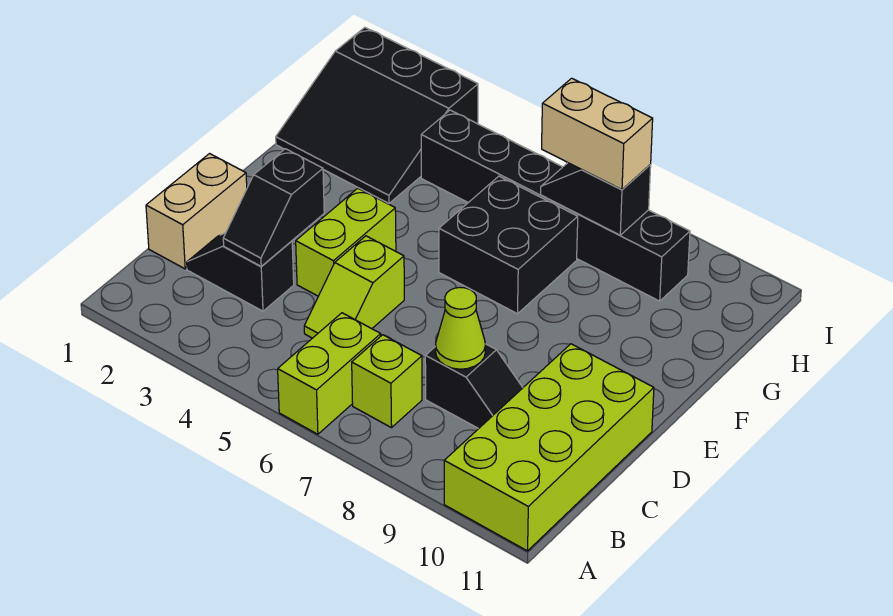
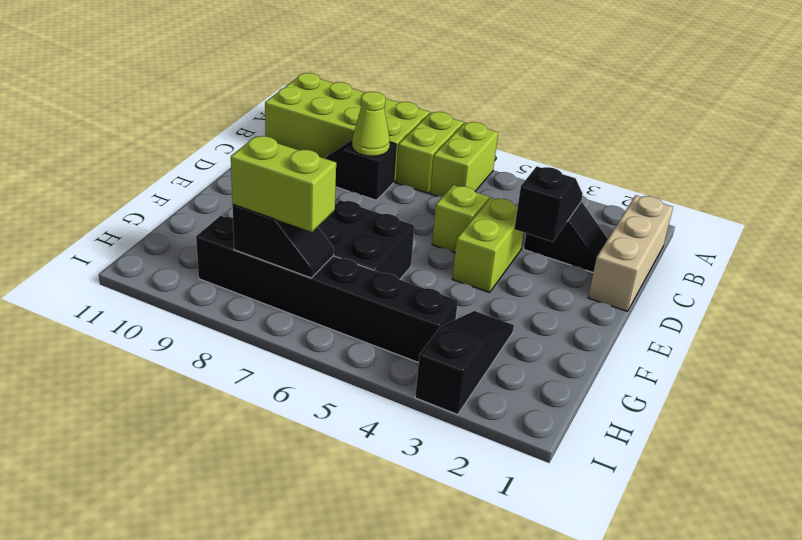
lime 2x4 brick [444,344,654,551] -> lime 2x4 brick turned to [265,73,430,182]
lime 1x1 brick [352,335,422,428] -> lime 1x2 brick [396,112,464,193]
tan 1x2 brick [146,154,247,269] -> tan 1x3 brick [588,195,673,311]
black 3x3 slope [276,27,478,203] -> black 1x3 slope [415,311,514,415]
tan 1x2 brick [542,78,653,190] -> lime 1x2 brick [231,136,336,232]

